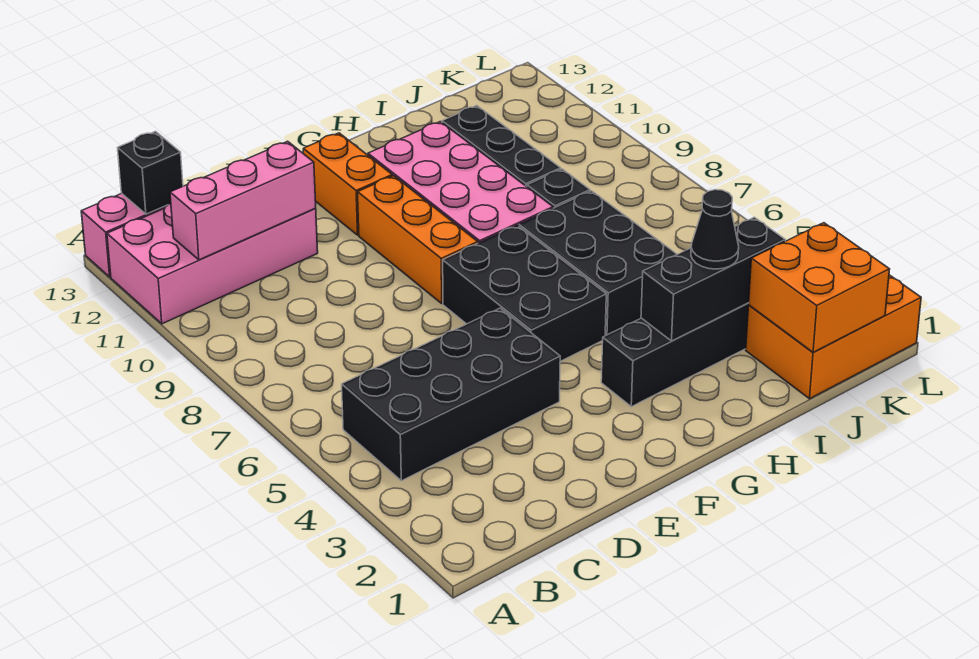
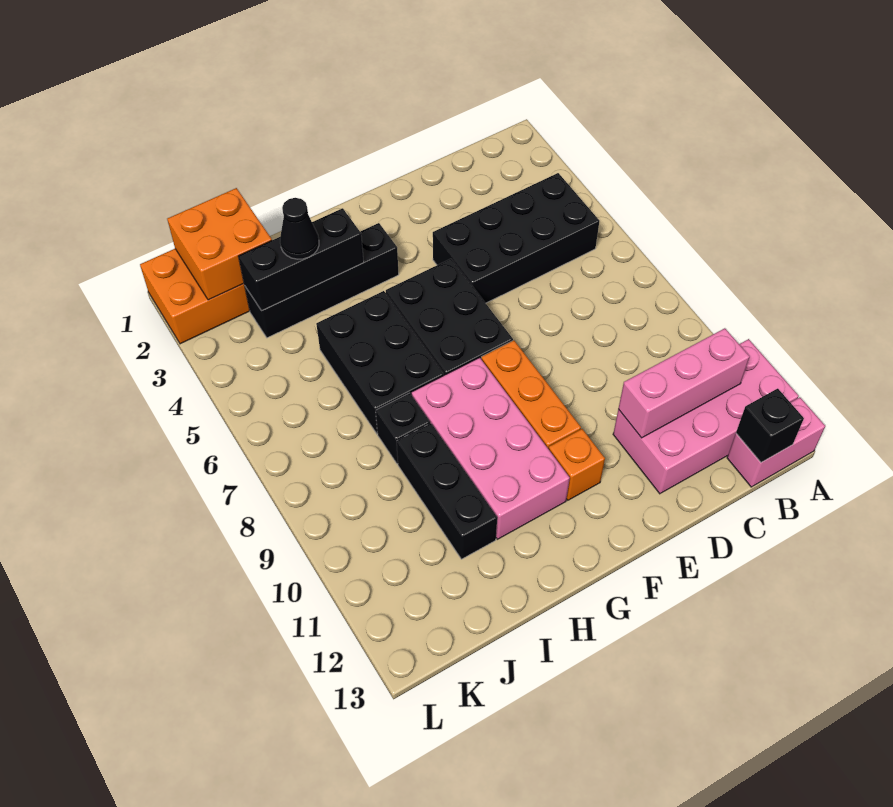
orange 1x2 brick [303,133,392,235] -> orange 1x1 brick [549,429,605,500]

